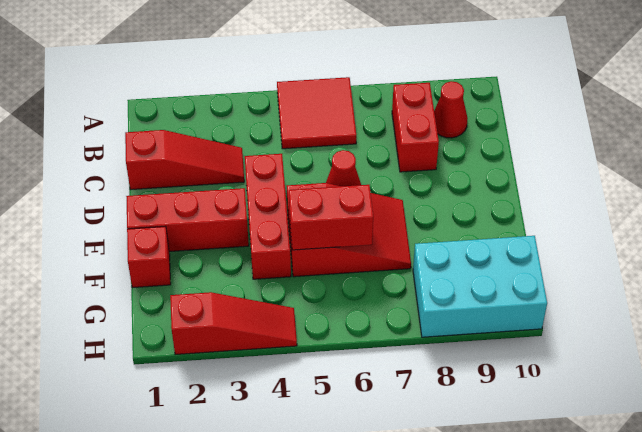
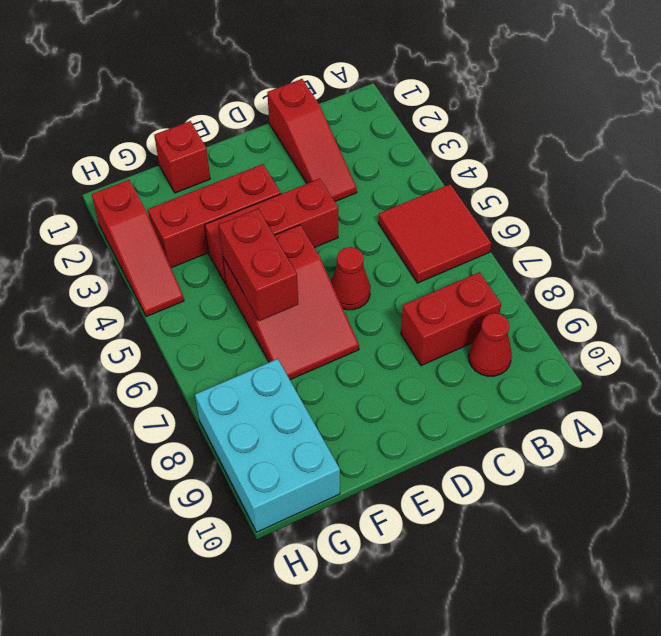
red 1x3 brick [126,188,249,252] -> red 1x3 brick turned to [148,164,281,268]

